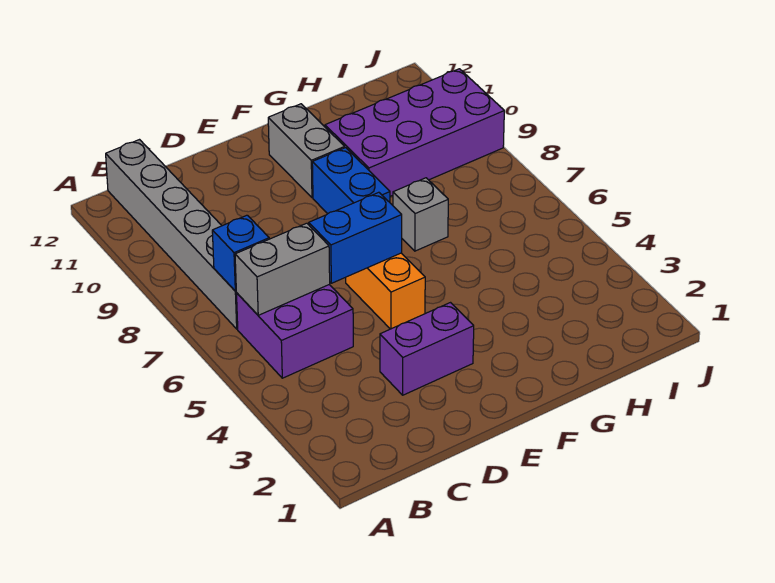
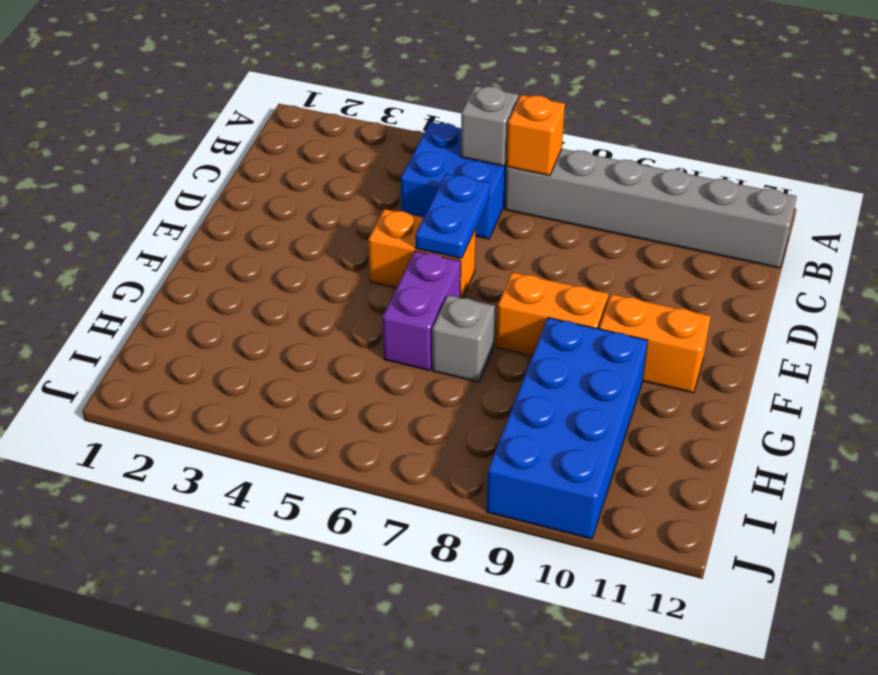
purple 2x2 brick [237,285,353,378] -> blue 2x2 brick [401,122,506,239]
grey 1x2 brick [235,223,330,315] -> grey 1x1 brick [461,86,519,166]
blue 1x1 brick [212,215,269,291] -> orange 1x1 brick [506,95,565,176]
purple 1x2 brick [380,303,474,395] -> purple 1x2 brick moved to [382,251,461,371]
blue 1x2 brick [309,192,402,283] -> blue 1x2 plate [416,174,490,259]
blue 1x2 brick [312,148,390,214] -> orange 1x2 brick [496,272,609,356]
grey 1x2 brick [268,104,345,198] -> orange 1x2 brick [599,294,711,393]
purple 2x4 brick [325,69,504,196] -> blue 2x4 brick [487,318,648,539]

